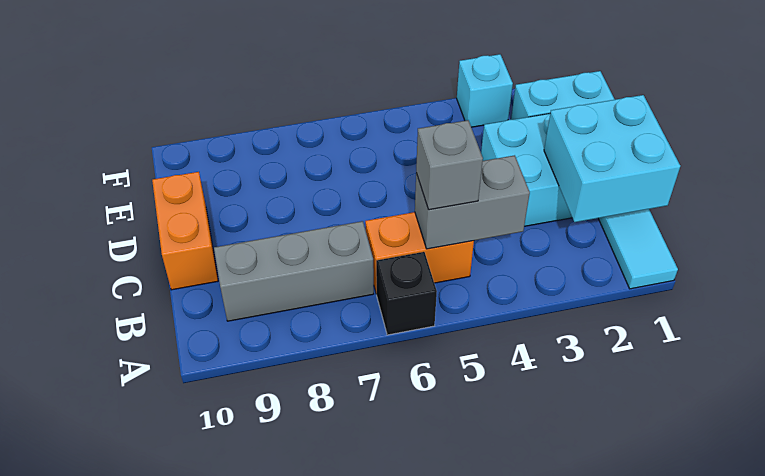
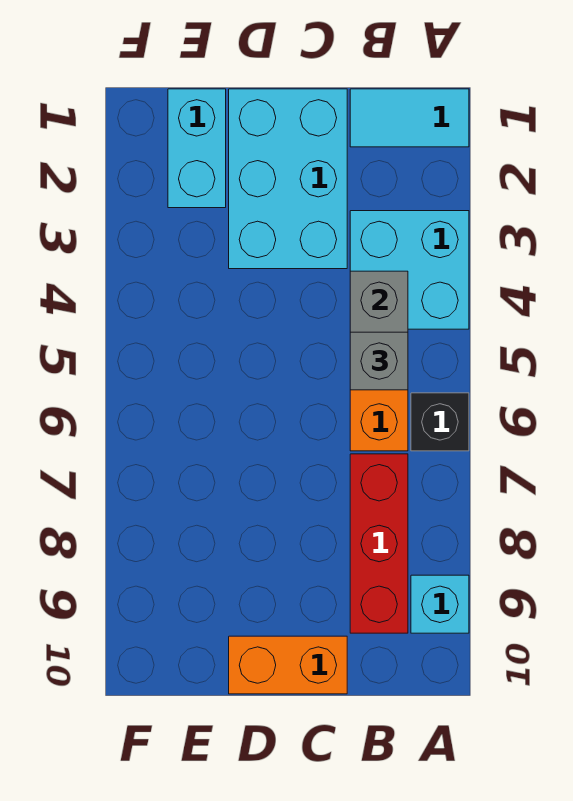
cyan 2x2 brick [544,95,680,222] -> cyan 2x2 brick moved to [350,211,469,329]
grey 1x3 brick [214,221,374,321] -> red 1x3 brick [350,454,408,633]
cyan 1x1 brick [457,54,513,127] -> cyan 1x1 brick moved to [411,575,469,633]

